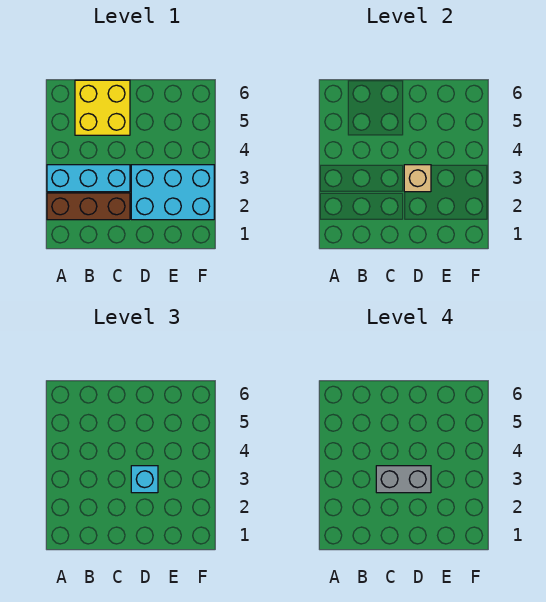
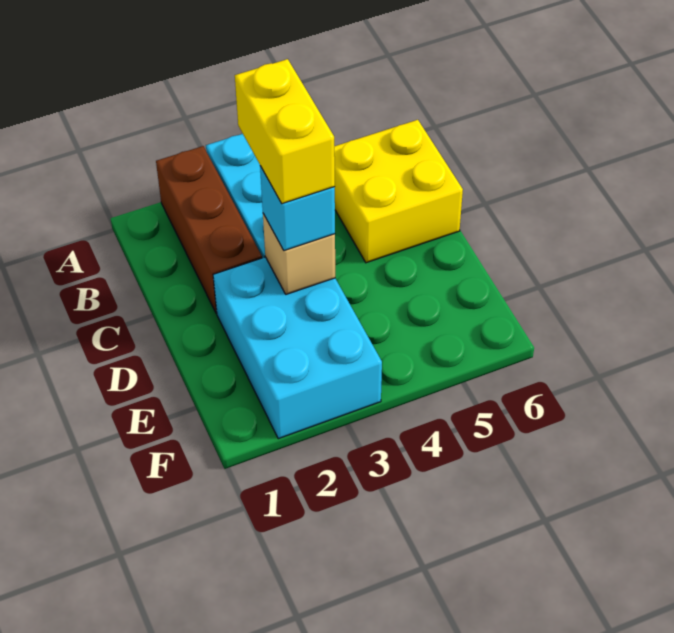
grey 1x2 brick [376,466,431,493] -> yellow 1x2 brick [235,59,335,204]

